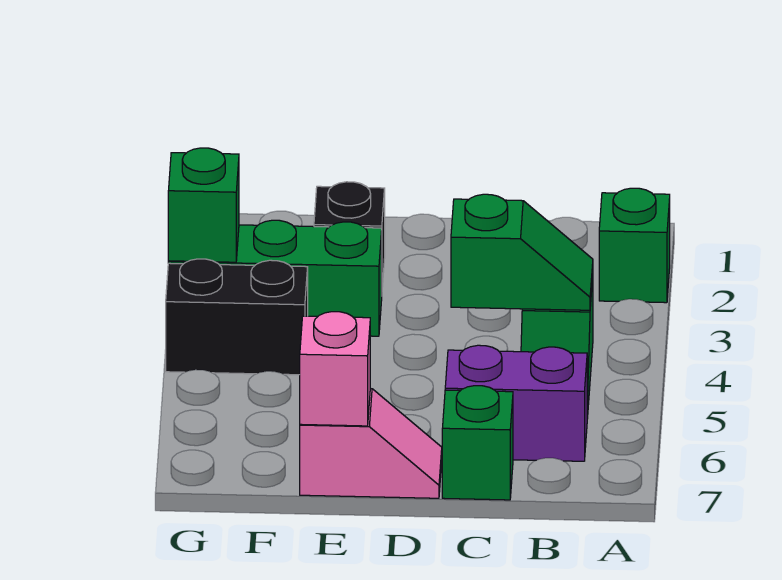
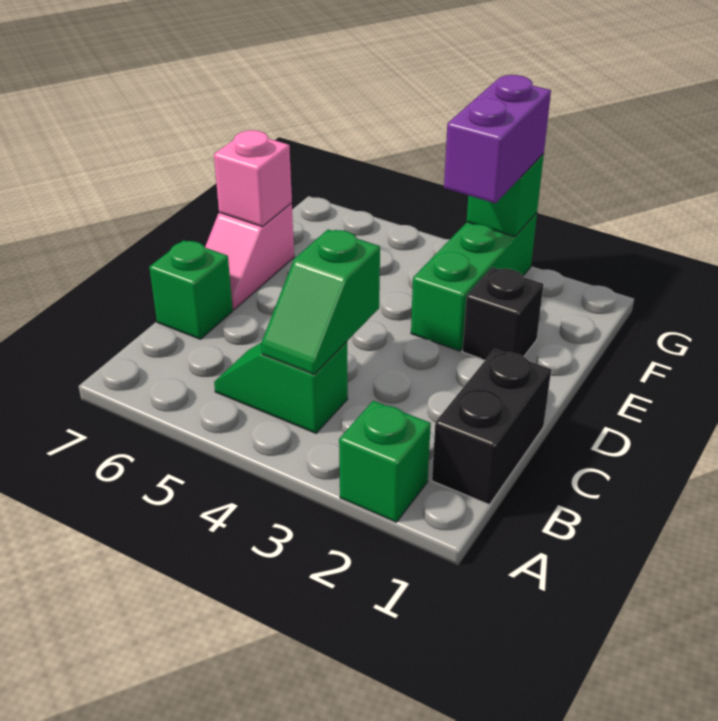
purple 1x2 brick [445,345,587,461] -> purple 1x2 brick moved to [444,75,551,203]
black 1x2 brick [166,259,308,375] -> black 1x2 brick moved to [432,349,551,505]

